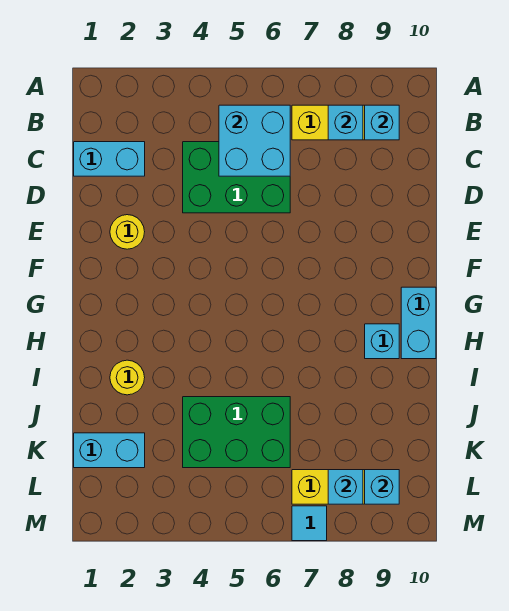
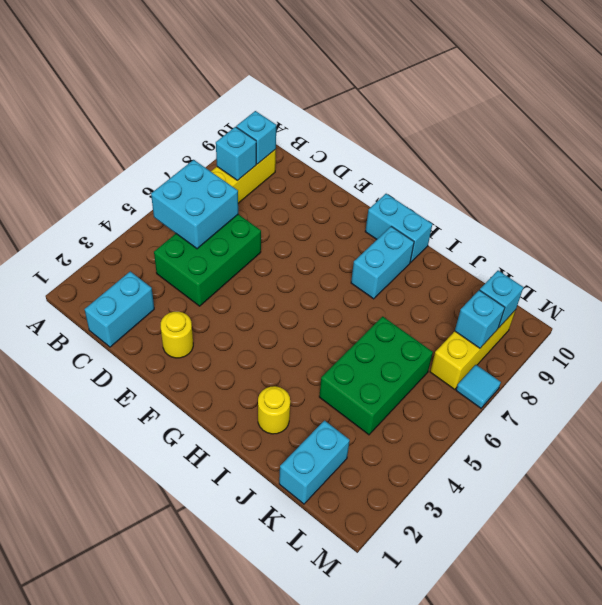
cyan 1x1 brick [365,324,399,359] -> cyan 1x2 brick [351,226,414,299]

